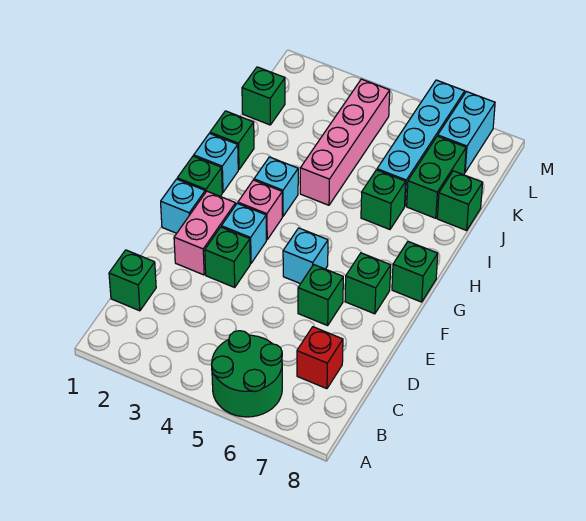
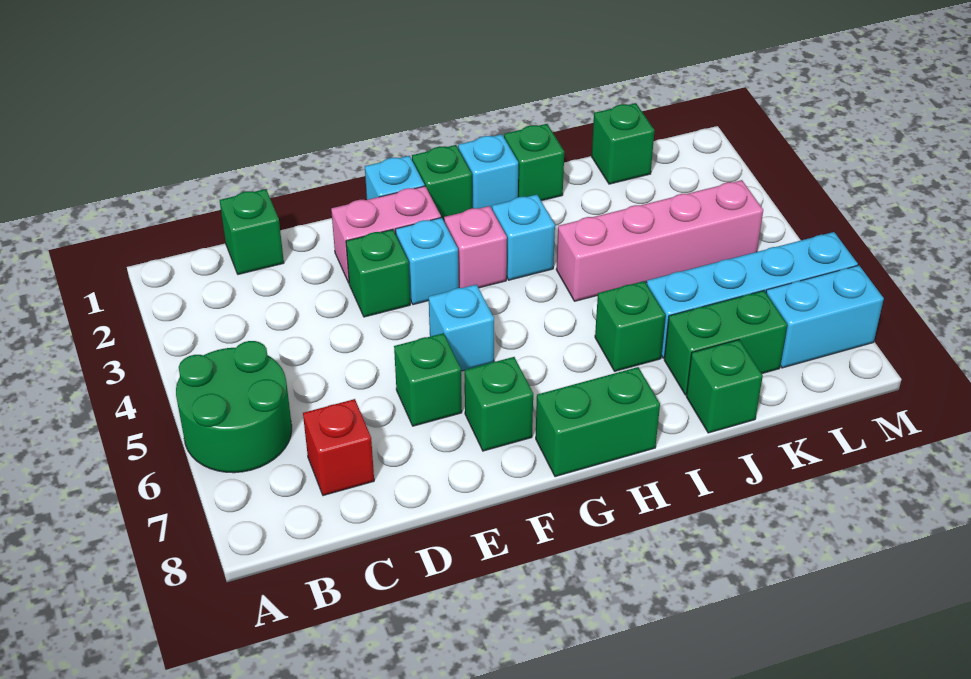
green 1x1 brick [392,242,438,302] -> green 1x2 brick [536,367,660,477]

